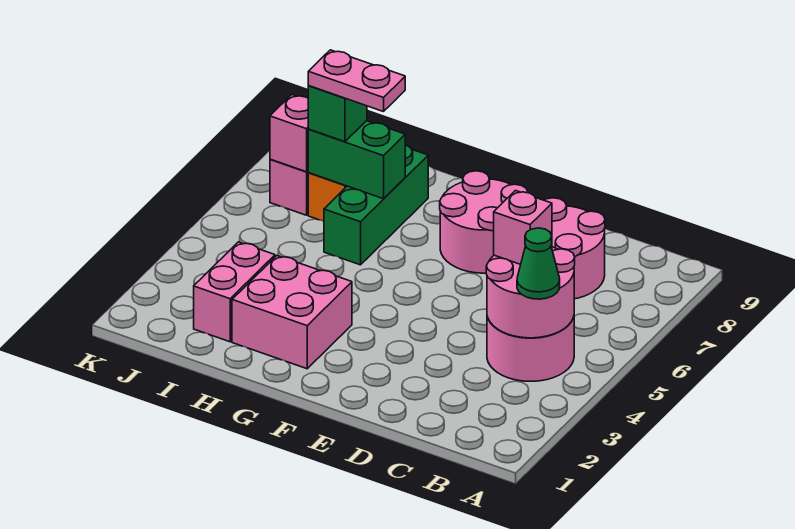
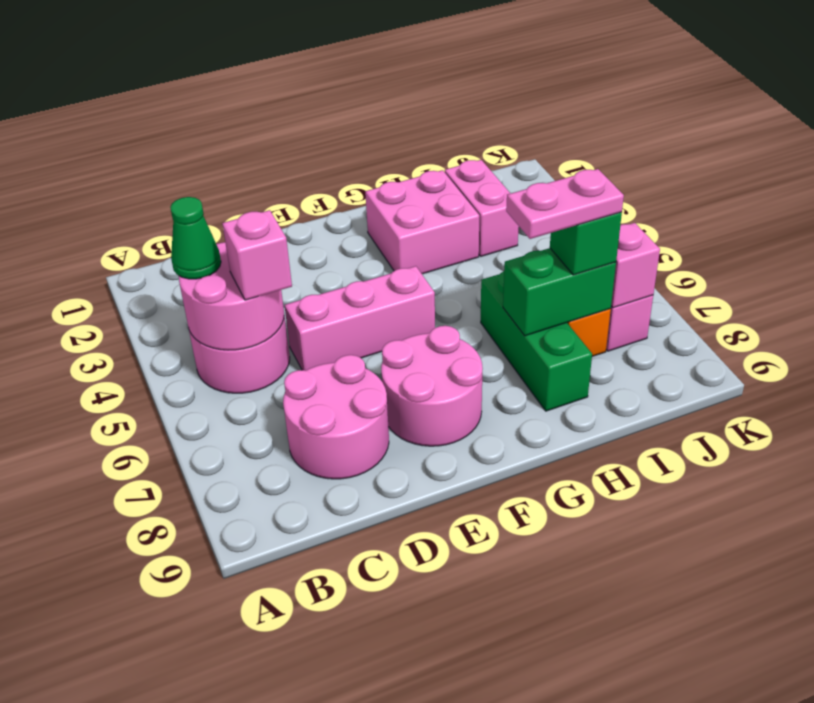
none -> pink 1x3 brick [285,266,435,371]

